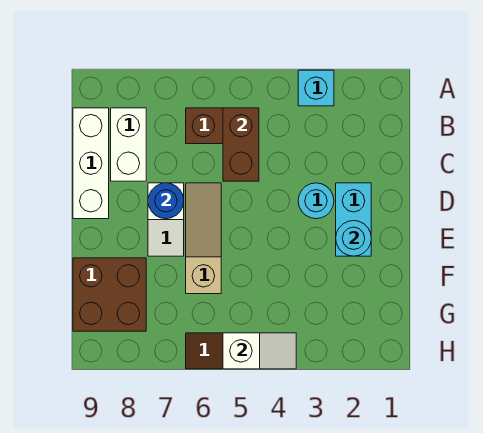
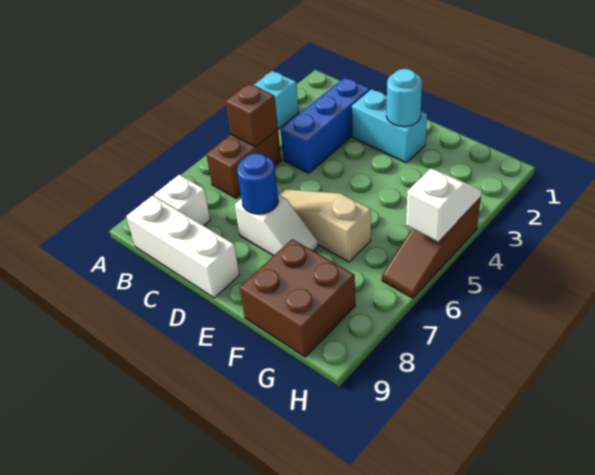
brown 1x2 brick [223,108,259,181] -> brown 1x1 brick [226,83,278,147]
white 1x2 brick [111,108,146,181] -> white 1x1 brick [154,175,210,226]
none -> blue 1x3 brick [281,77,370,173]
cyan 1x1 round brick [298,183,334,219] -> none

